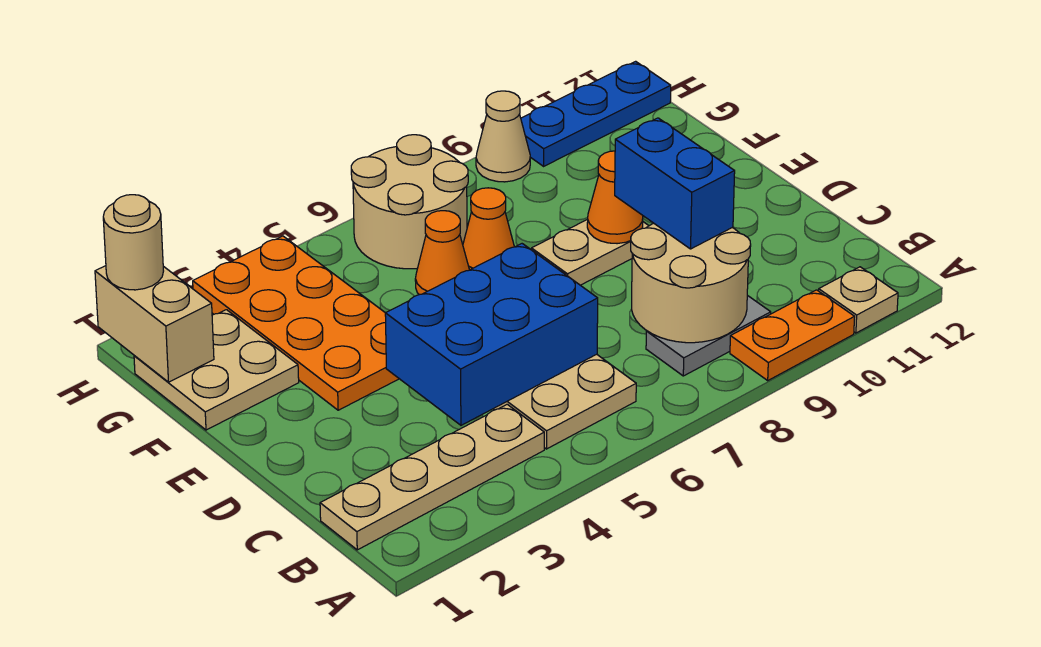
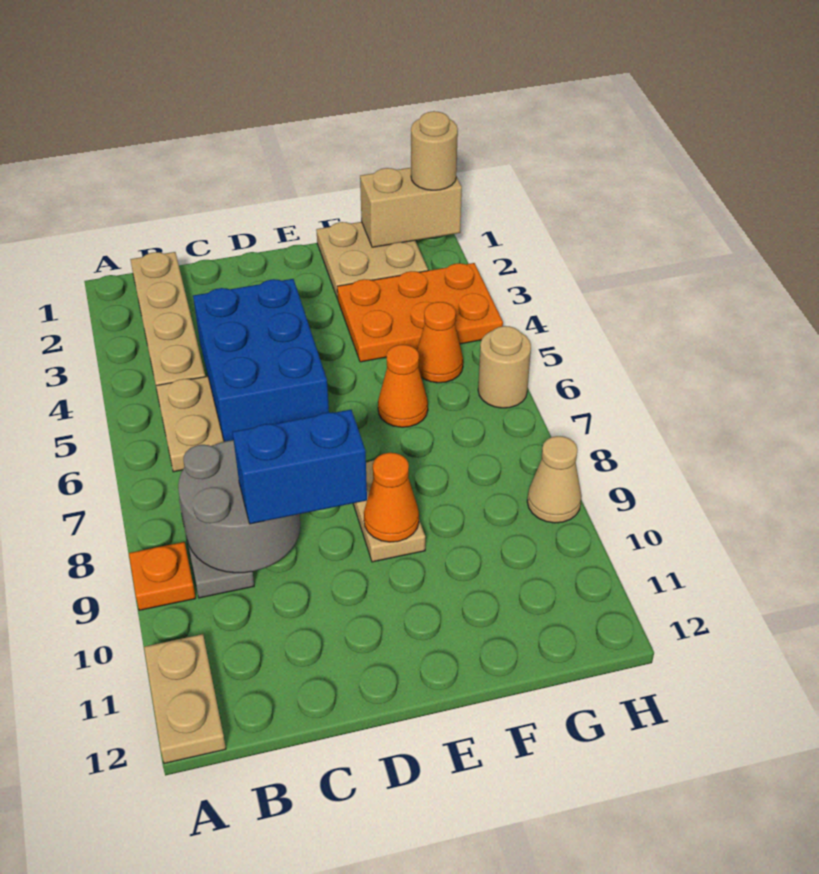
orange 1x2 plate [730,290,855,380] -> orange 1x1 plate [129,542,196,610]
tan 1x1 plate [819,267,898,333] -> tan 1x2 plate [144,634,226,764]
tan 2x2 round brick [631,223,751,343] -> grey 2x2 round brick [178,440,300,573]
orange 2x4 plate [193,236,399,410] -> orange 2x3 plate [337,263,503,362]
orange 1x1 cone [463,188,514,270] -> orange 1x1 cone moved to [417,302,463,383]
tan 2x2 round brick [351,135,468,269] -> tan 1x1 round brick [478,326,531,408]
blue 1x3 plate [521,61,671,166] -> none

